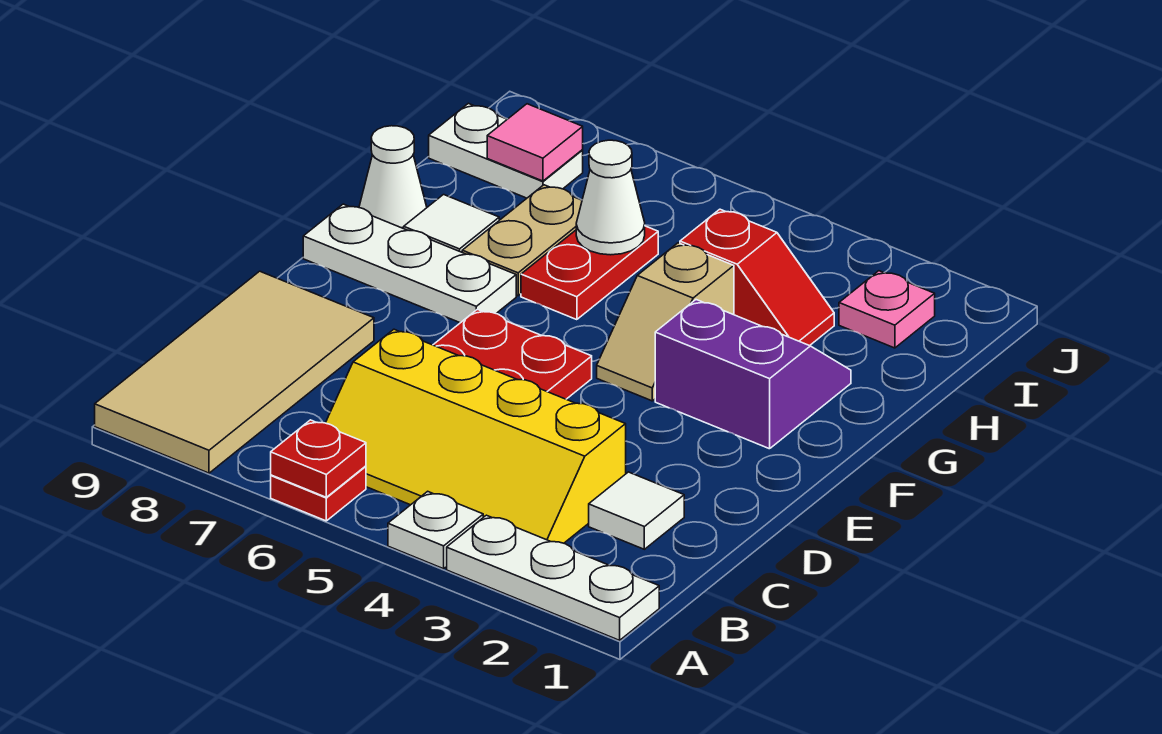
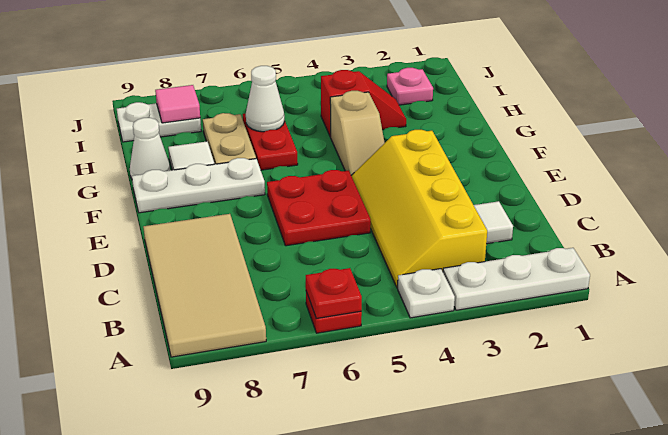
yellow 2x4 slope [326,329,626,543] -> yellow 2x4 slope turned to [351,130,487,288]
purple 2x2 slope [655,300,851,449] -> none

